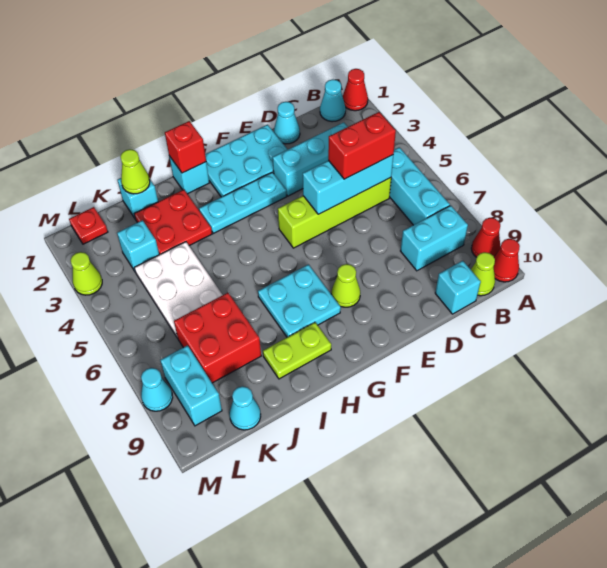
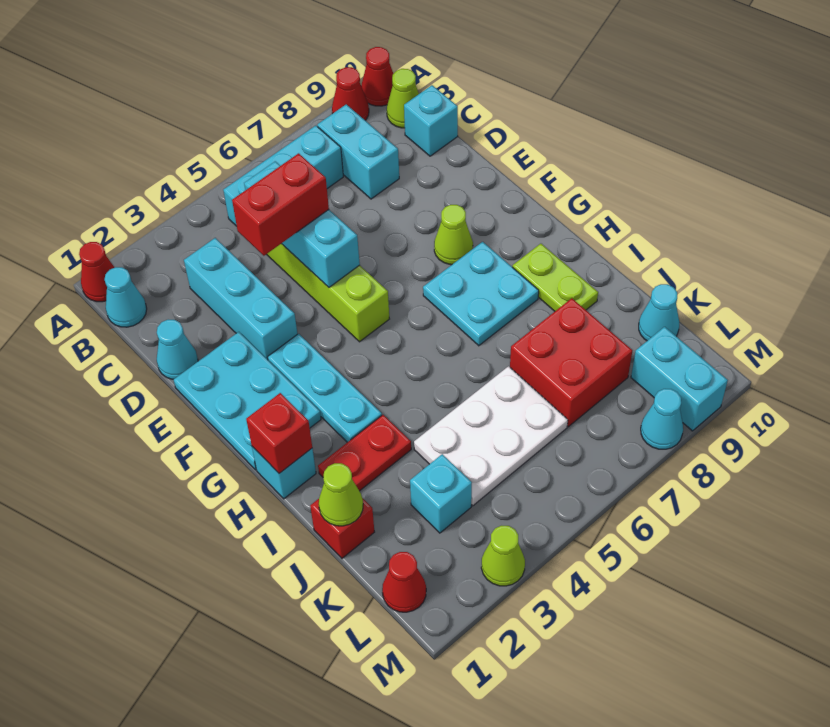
red 1x2 brick [328,112,396,179] -> red 1x2 brick turned to [232,153,329,256]
red 2x2 plate [134,190,212,255] -> red 1x2 plate [318,415,411,491]
cyan 1x1 brick [118,178,158,218] -> red 1x1 brick [310,498,374,558]
red 1x1 plate [69,207,108,244] -> red 1x1 cone [382,552,426,612]
cyan 1x2 brick [160,346,222,426] -> cyan 1x2 brick turned to [631,327,728,431]

